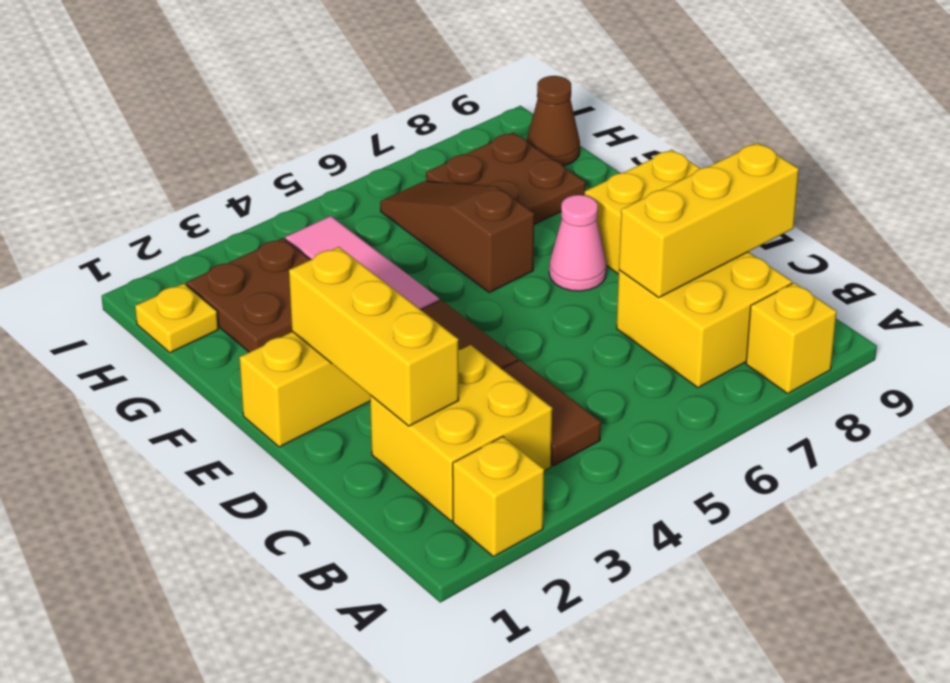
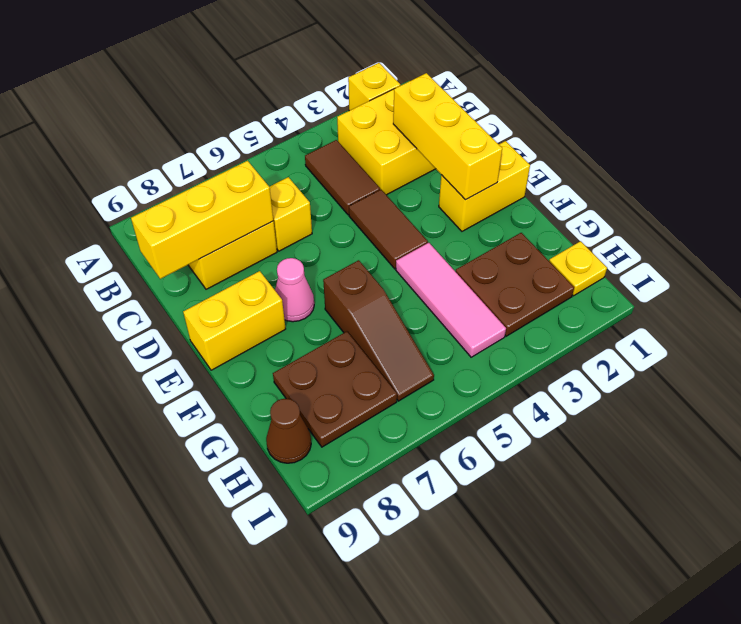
yellow 1x1 brick [746,283,837,394] -> yellow 1x1 brick moved to [270,177,312,251]

